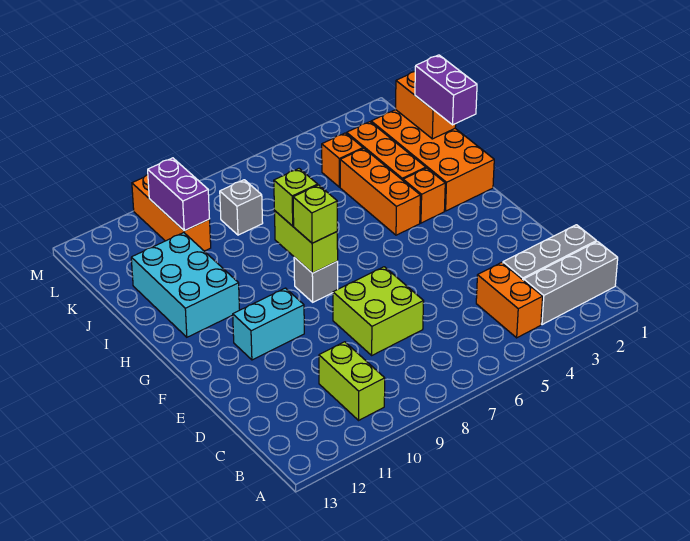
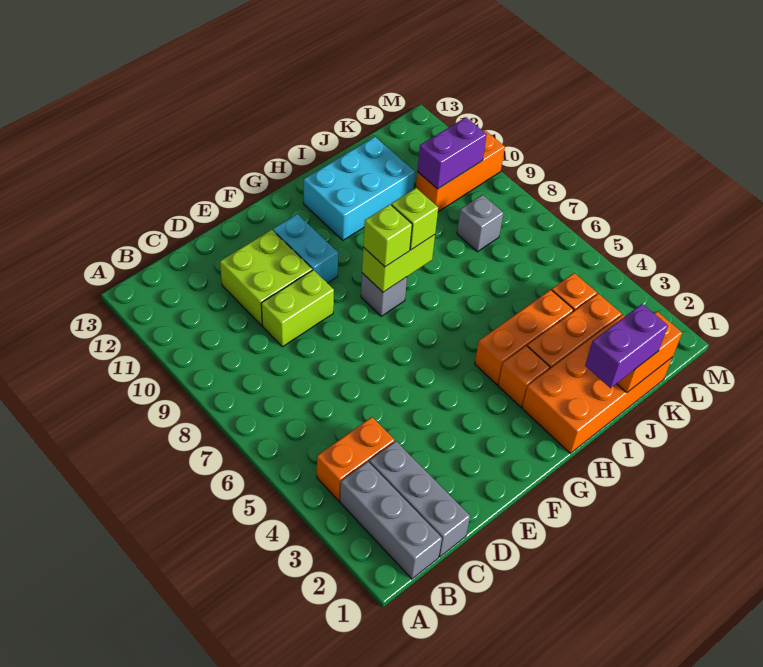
lime 1x2 brick [319,342,385,420] -> lime 1x2 brick moved to [261,270,334,347]
lime 2x2 brick [333,267,424,355] -> lime 2x2 brick moved to [220,230,312,325]

